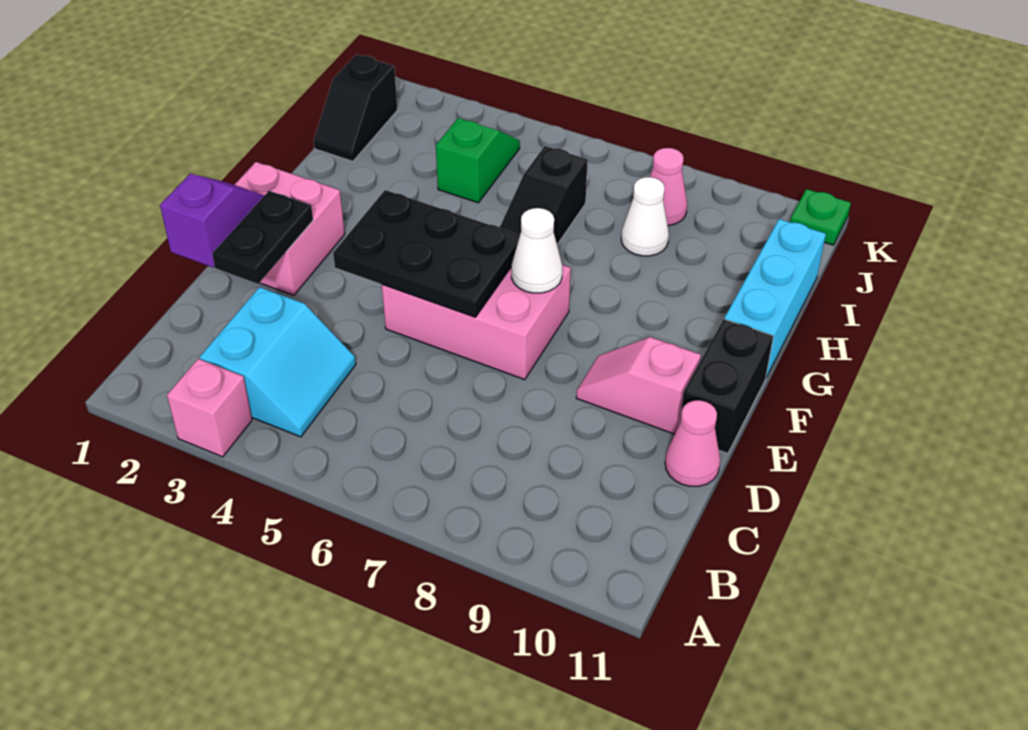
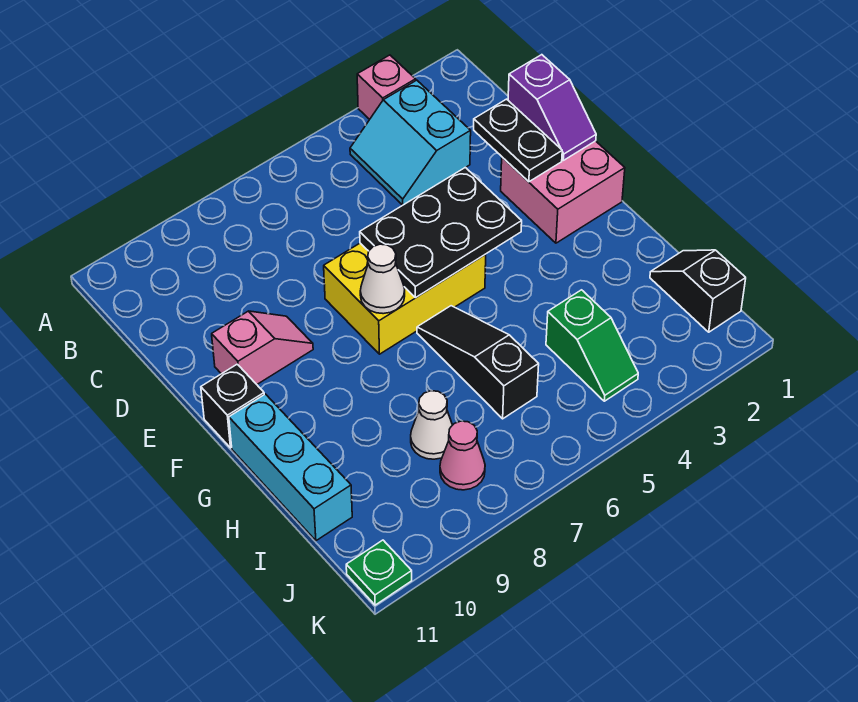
pink 1x1 cone [665,400,720,486] -> none
pink 2x3 brick [382,265,571,380] -> yellow 2x3 brick [324,243,486,354]
black 1x2 brick [680,319,773,453] -> black 1x1 brick [201,364,264,448]

